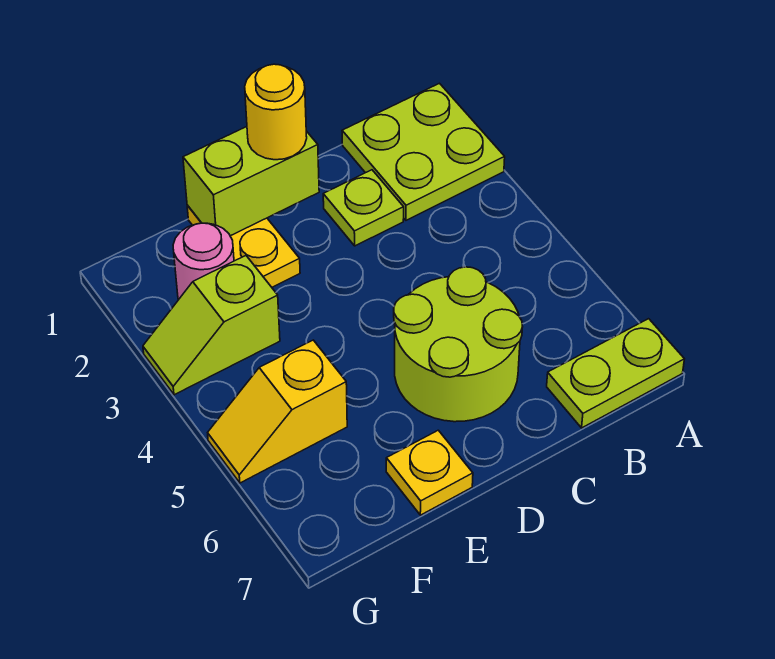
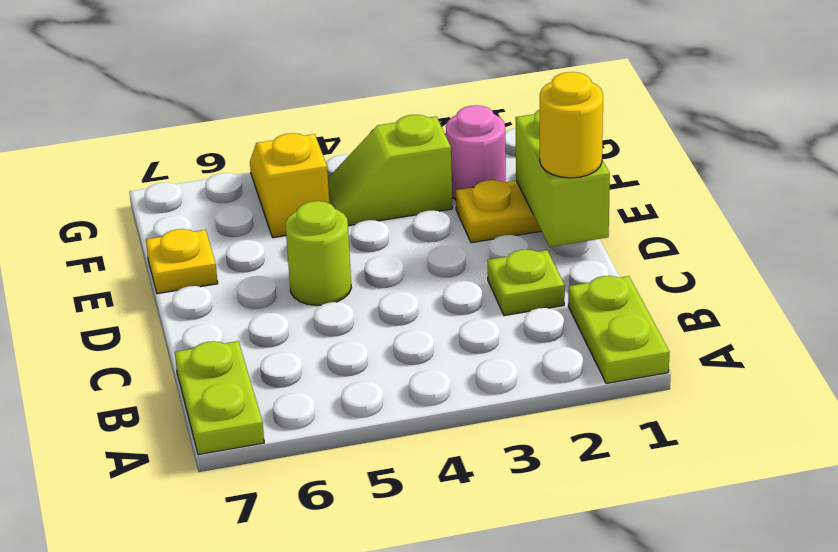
lime 2x2 plate [342,83,505,220] -> lime 1x2 plate [568,276,670,384]
lime 2x2 round brick [394,267,523,422] -> lime 1x1 round brick [285,201,351,306]
lime 1x2 slope [143,256,280,395] -> lime 1x2 slope turned to [328,115,453,226]

